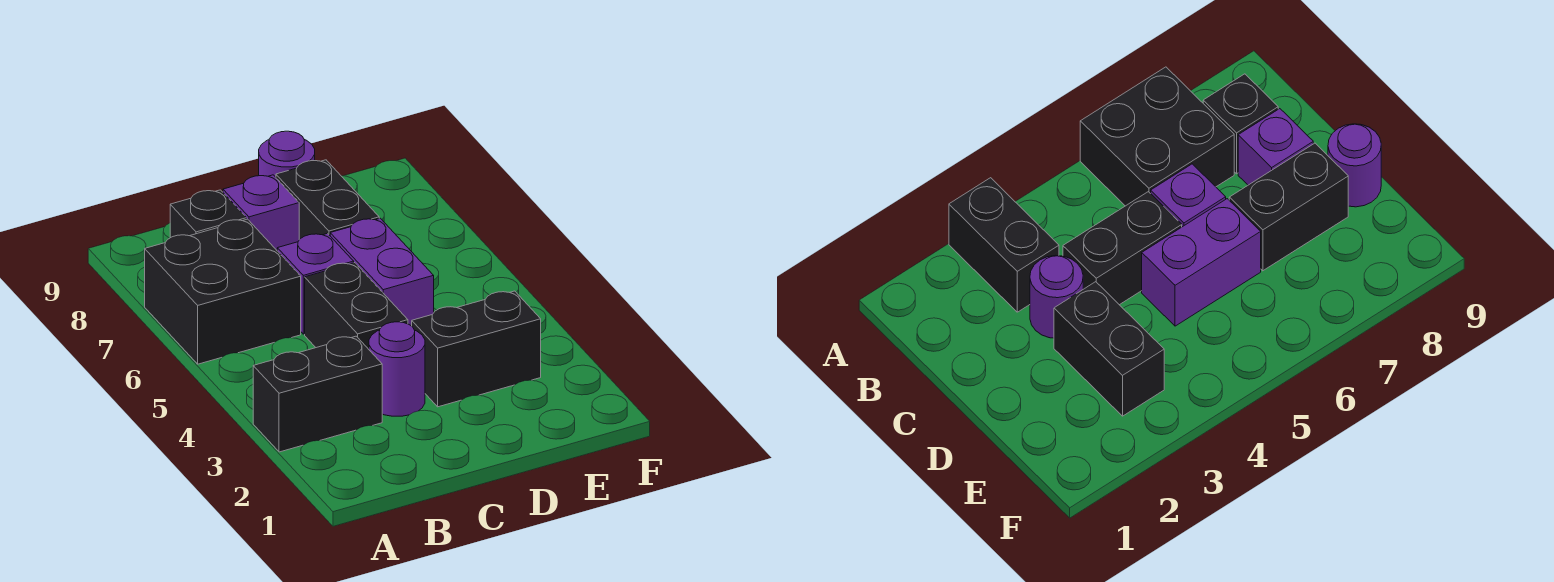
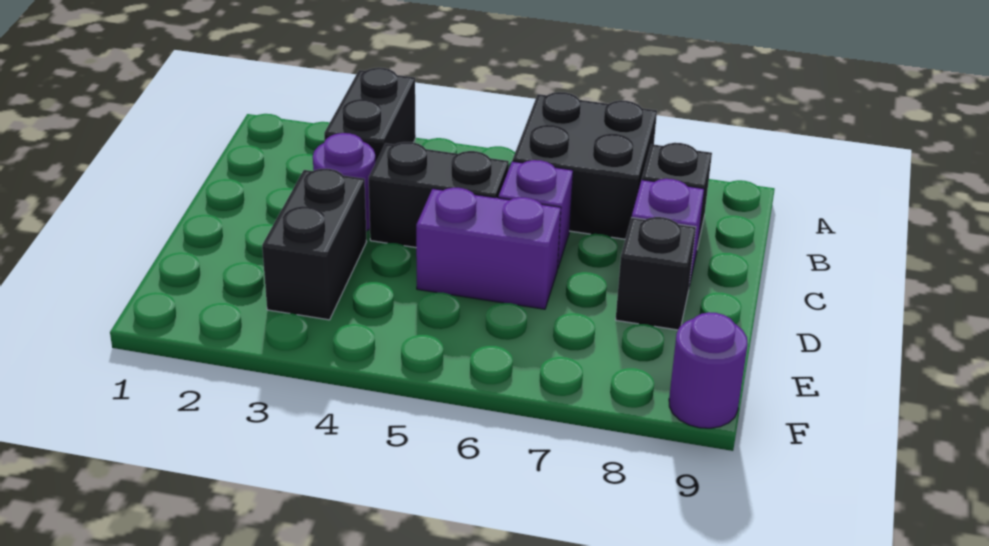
black 1x2 brick [276,160,379,240] -> black 1x1 brick [616,217,696,330]
purple 1x1 round brick [259,131,315,177] -> purple 1x1 round brick moved to [669,312,748,428]

